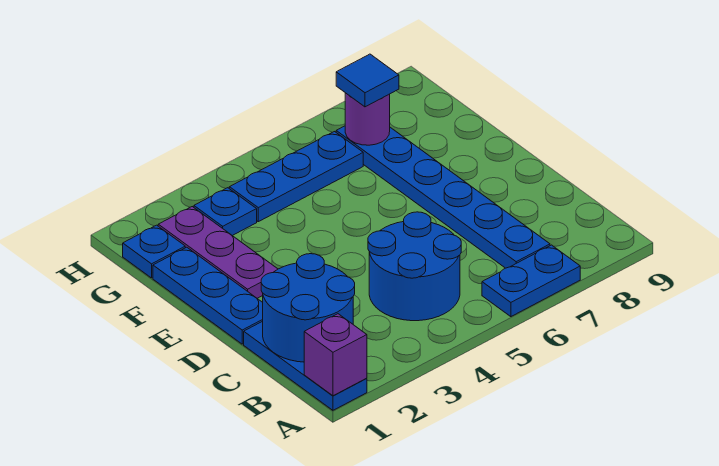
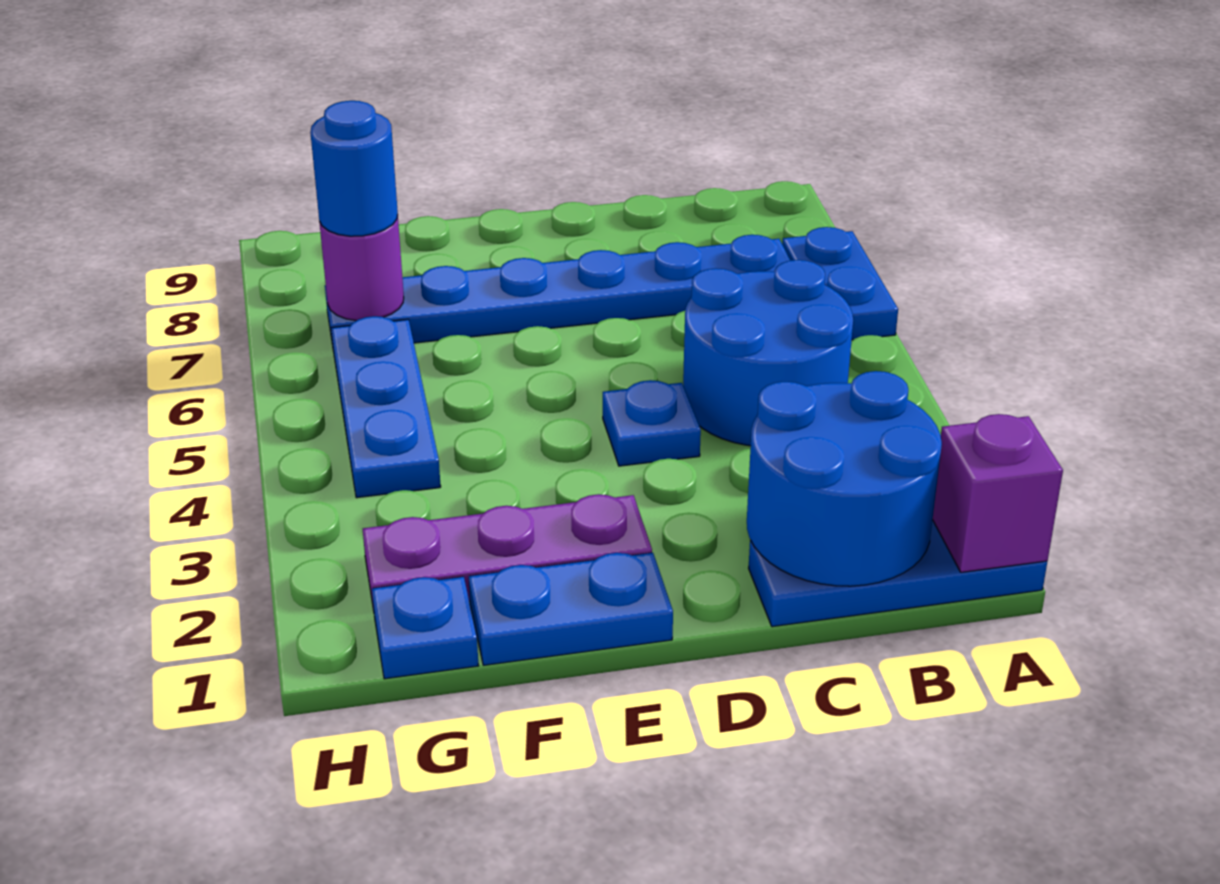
blue 1x3 plate [153,247,263,344] -> blue 1x2 plate [469,553,673,665]
blue 1x1 plate [194,188,257,236] -> blue 1x1 plate moved to [603,380,701,466]
blue 1x1 tile [336,54,399,107] -> blue 1x1 round brick [310,101,398,236]

